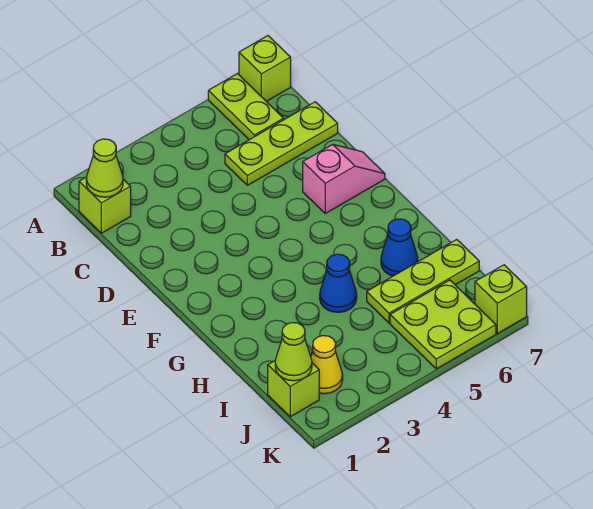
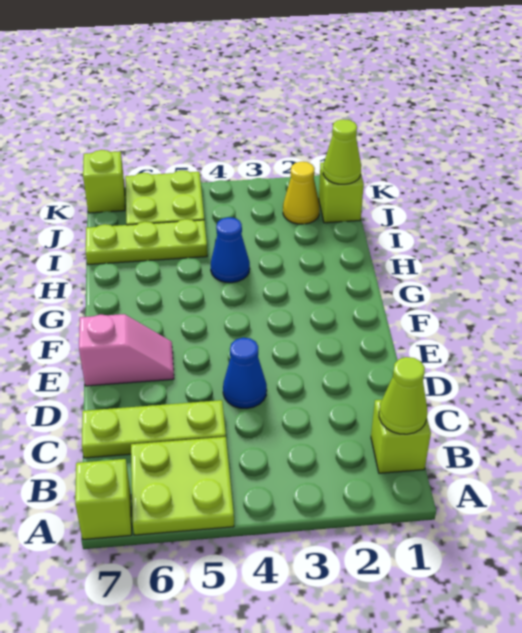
lime 1x2 plate [208,74,284,140] -> lime 2x2 plate [131,437,234,535]
pink 1x2 slope [303,144,385,213] -> pink 1x2 slope turned to [79,314,174,386]
blue 1x1 cone [381,219,418,276] -> blue 1x1 cone moved to [223,338,267,408]

